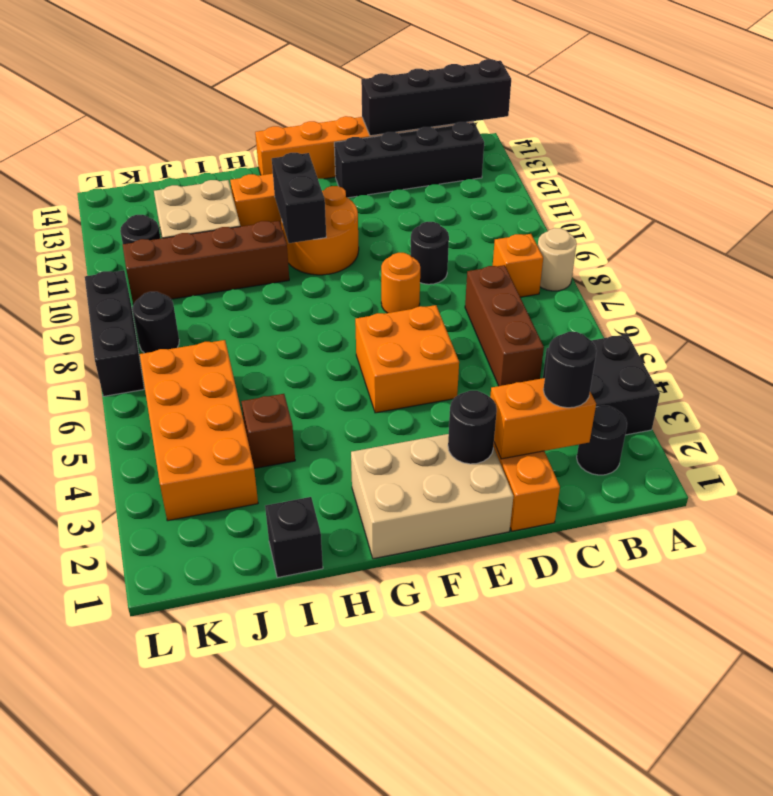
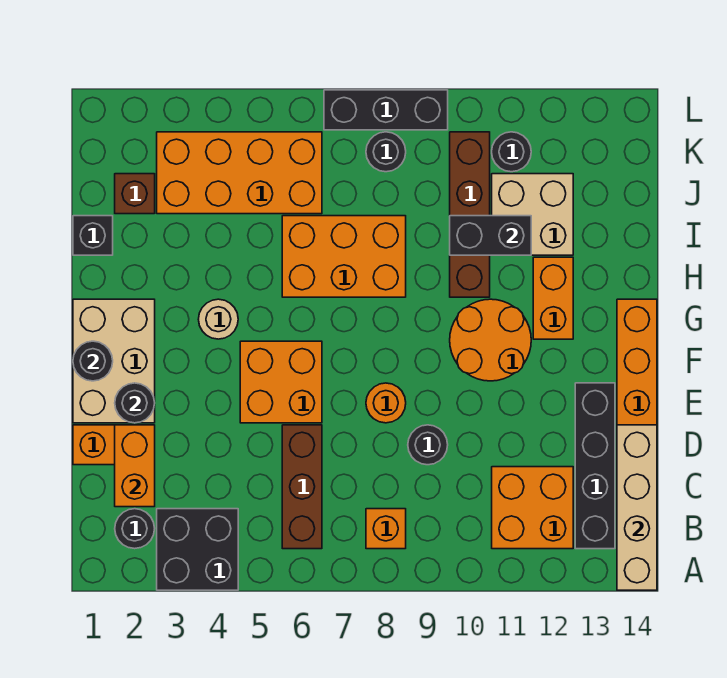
tan 1x1 round brick [538,228,577,291] -> tan 1x1 round brick moved to [198,299,238,339]
black 1x4 brick [361,59,511,136] -> tan 1x4 brick [617,425,657,590]
none -> orange 2x2 brick [492,467,573,549]
black 1x1 round brick [543,332,597,408] -> black 1x1 round brick moved to [73,341,113,381]
brown 1x3 brick [465,265,544,386] -> brown 1x3 brick turned to [282,425,322,549]
black 1x2 brick [272,153,326,243] -> black 1x2 brick moved to [450,216,531,255]
none -> orange 2x3 brick [282,216,406,297]
brown 1x1 brick [241,394,295,469] -> brown 1x1 brick moved to [115,174,155,214]

